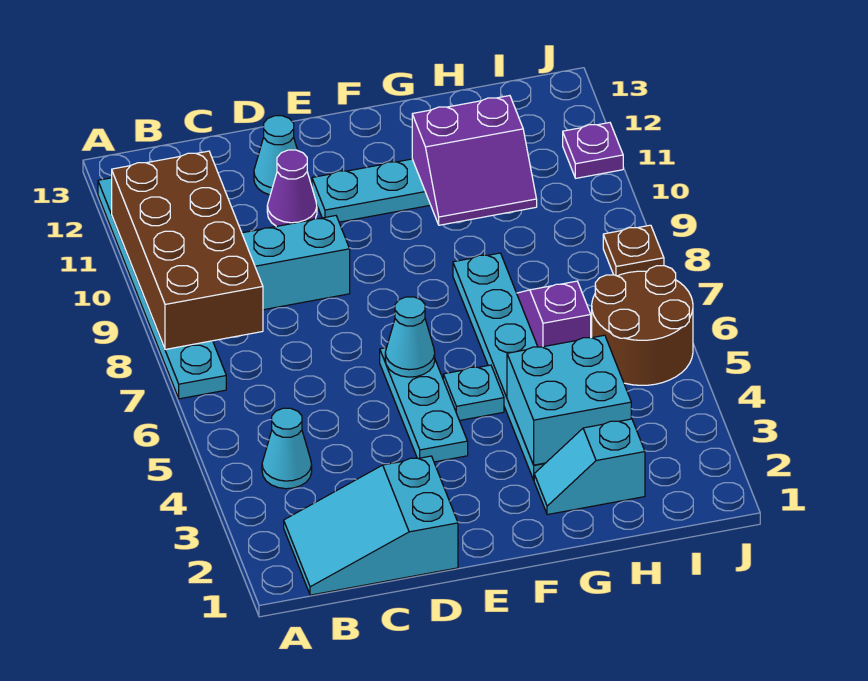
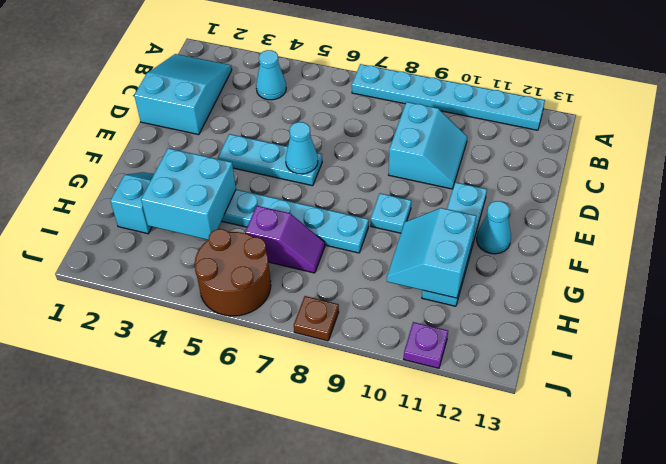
brown 2x4 brick [112,151,263,349] -> none
purple 1x1 cone [267,150,317,226] -> none
cyan 1x1 cone [254,116,297,195] -> cyan 1x1 cone moved to [477,201,511,254]
cyan 1x1 plate [443,365,504,421] -> cyan 1x1 plate moved to [371,193,411,233]
purple 2x2 slope [412,96,537,225] -> cyan 2x2 slope [387,208,476,298]

